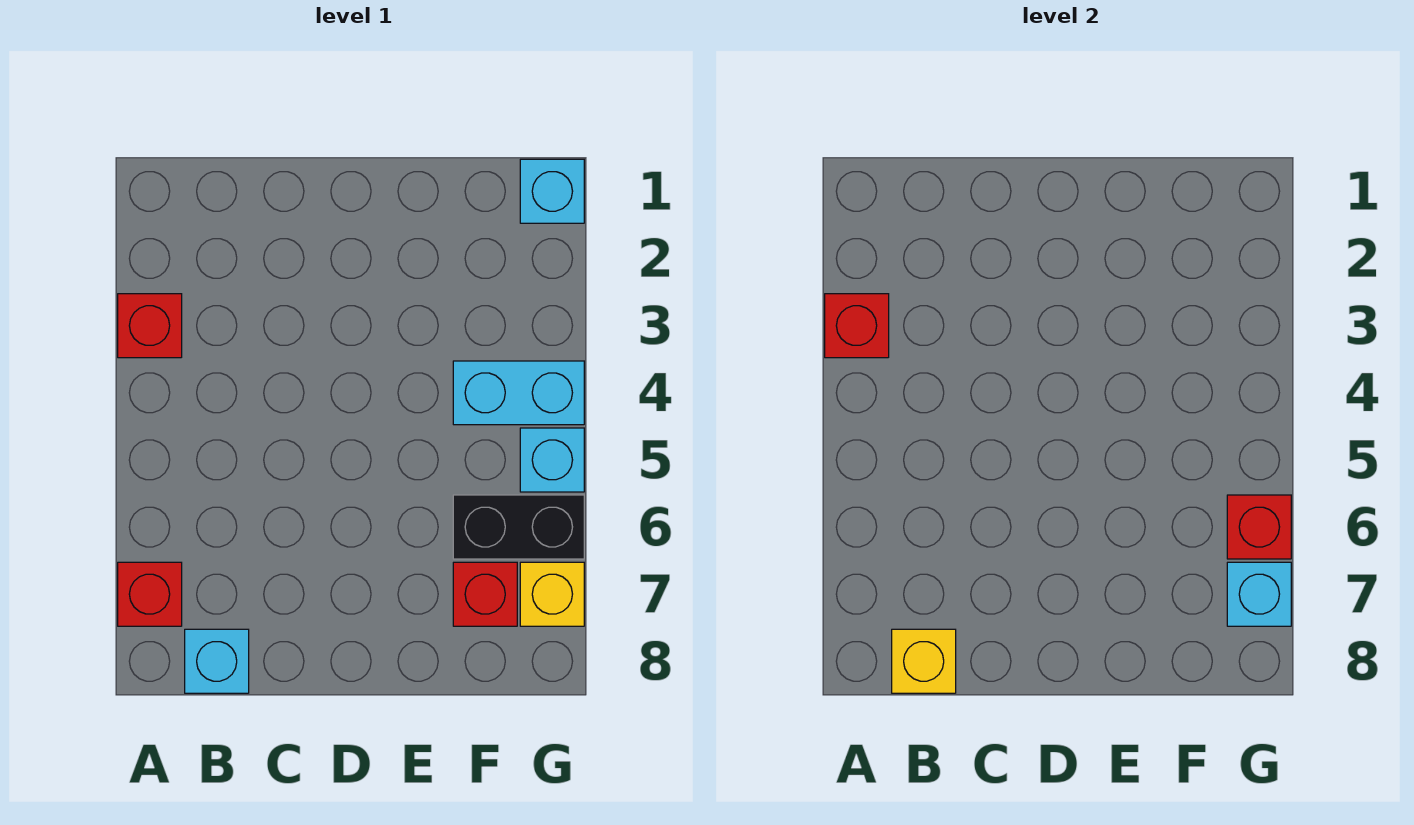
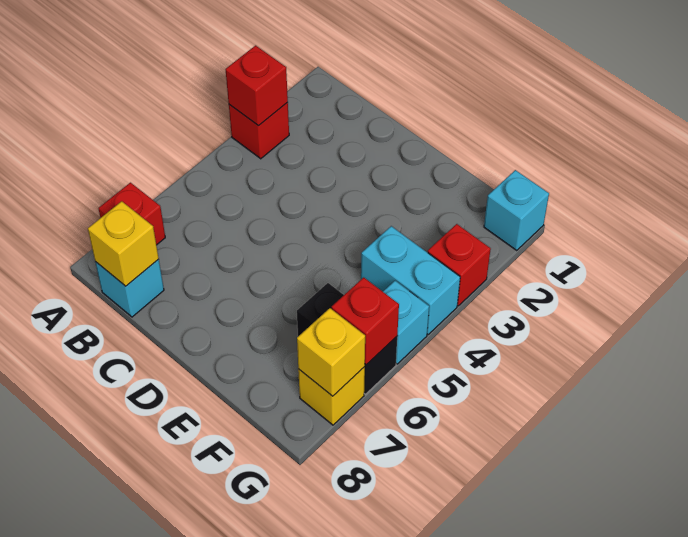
red 1x1 brick [453,562,517,626] -> red 1x1 brick moved to [428,224,491,306]
cyan 1x1 brick [1227,562,1291,626] -> yellow 1x1 brick [297,308,365,396]

